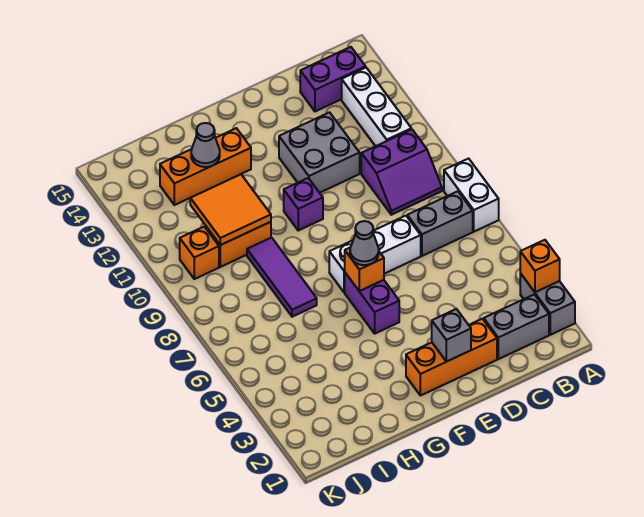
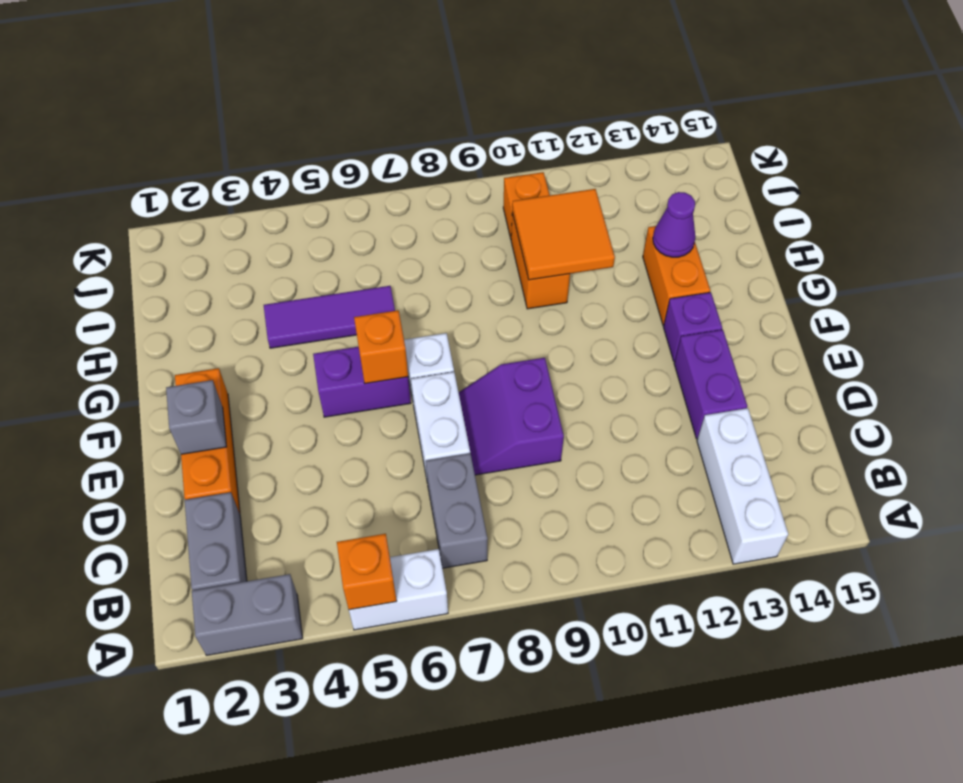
orange 1x1 brick [520,240,560,292] -> orange 1x1 brick moved to [337,534,397,610]
white 1x2 brick [444,159,499,232] -> white 1x2 brick moved to [349,549,448,630]
purple 2x2 slope [361,129,442,215] -> purple 2x2 slope moved to [459,358,564,475]
white 1x3 brick [342,68,411,146] -> white 1x3 brick turned to [697,408,788,564]
purple 1x2 brick [300,47,366,111] -> purple 1x2 brick moved to [674,330,747,439]
grey 2x2 brick [279,112,360,193] -> none
grey 1x1 cone [350,221,379,265] -> none
purple 1x1 brick [284,178,323,230] -> purple 1x1 brick moved to [663,292,722,362]
orange 1x3 brick [160,128,251,205] -> orange 1x2 brick [643,226,710,325]
purple 1x3 tile [247,238,317,317] -> purple 1x3 tile moved to [264,286,395,348]
grey 1x1 cone [191,123,220,167] -> purple 1x1 cone [653,192,696,257]

